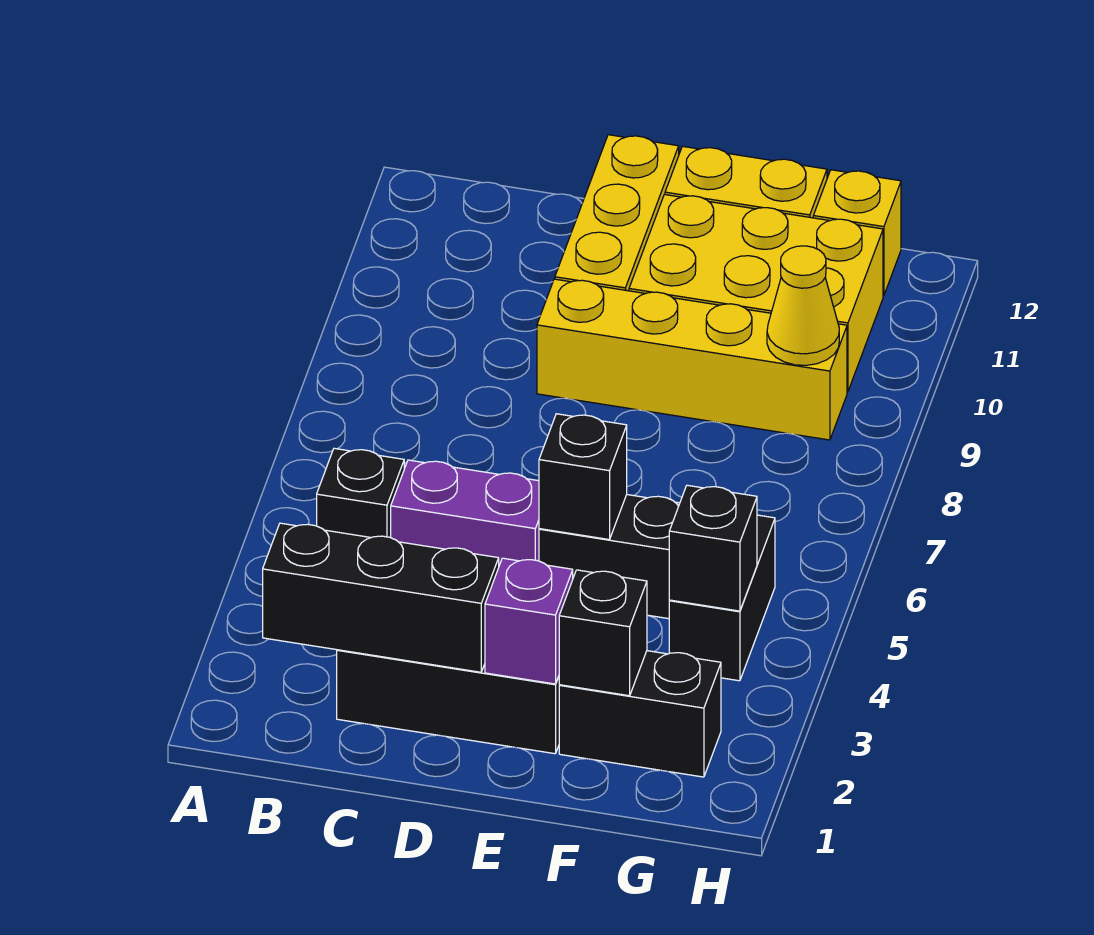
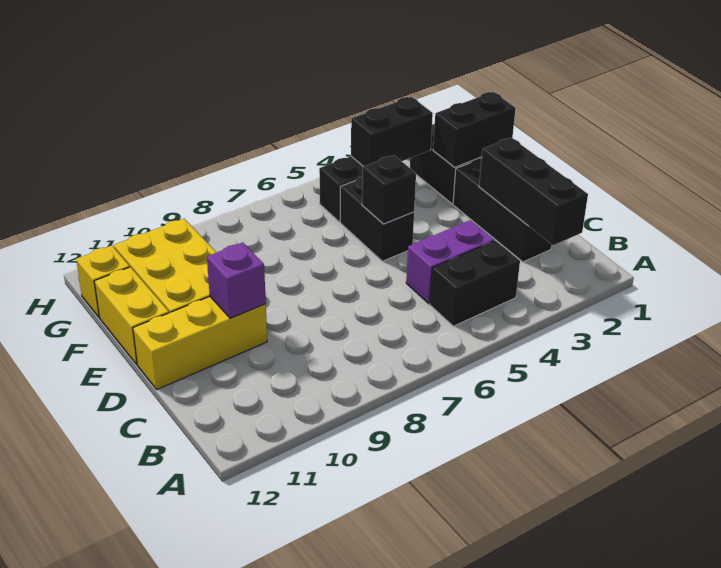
black 1x1 brick [317,448,404,538] -> black 1x2 brick [430,241,520,326]
purple 1x2 brick [391,460,539,565] -> purple 1x2 brick turned to [406,220,494,304]
yellow 1x4 brick [537,279,847,440] -> none
purple 1x1 brick [485,558,573,684] -> purple 1x1 brick moved to [207,242,266,319]
black 1x1 brick [559,570,647,696] -> black 1x2 brick [433,92,516,167]
black 1x1 brick [669,485,757,611] -> black 1x2 brick [351,97,433,167]
yellow 1x1 cone [767,246,839,365] -> none

